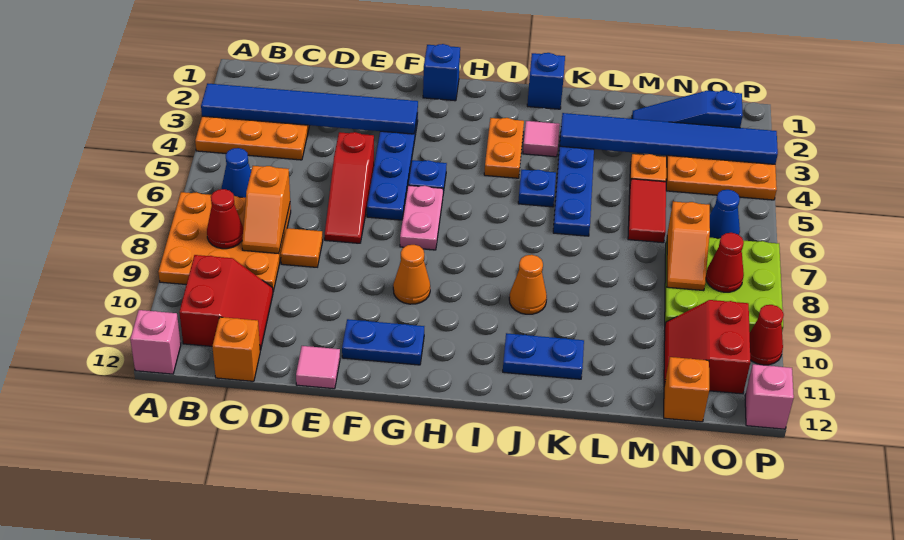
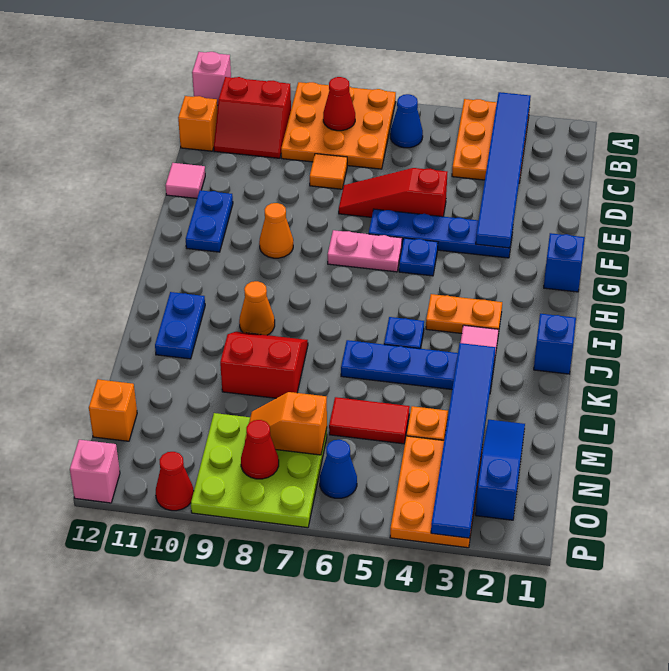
orange 1x2 slope [242,166,290,254] -> none
red 2x2 slope [664,300,750,394] -> red 2x2 slope moved to [220,332,308,398]

